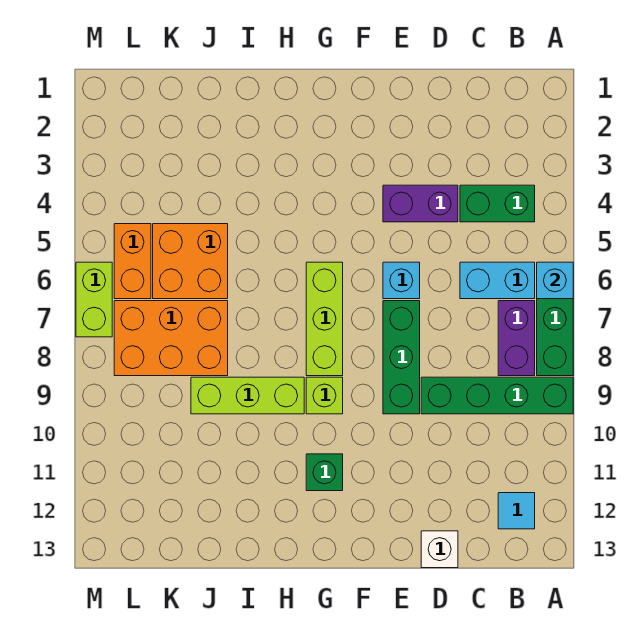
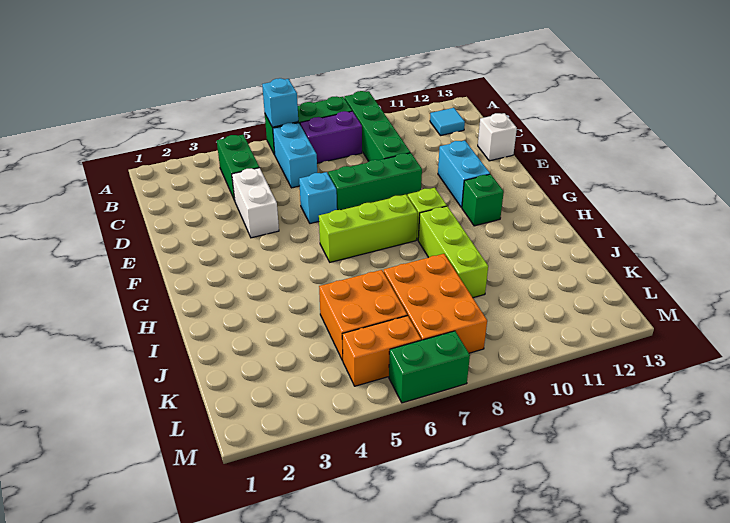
purple 1x2 brick [383,185,458,222] -> white 1x2 brick [232,168,279,238]
none -> cyan 1x2 brick [438,141,490,208]
lime 1x2 brick [76,262,112,337] -> green 1x2 brick [389,331,470,403]

